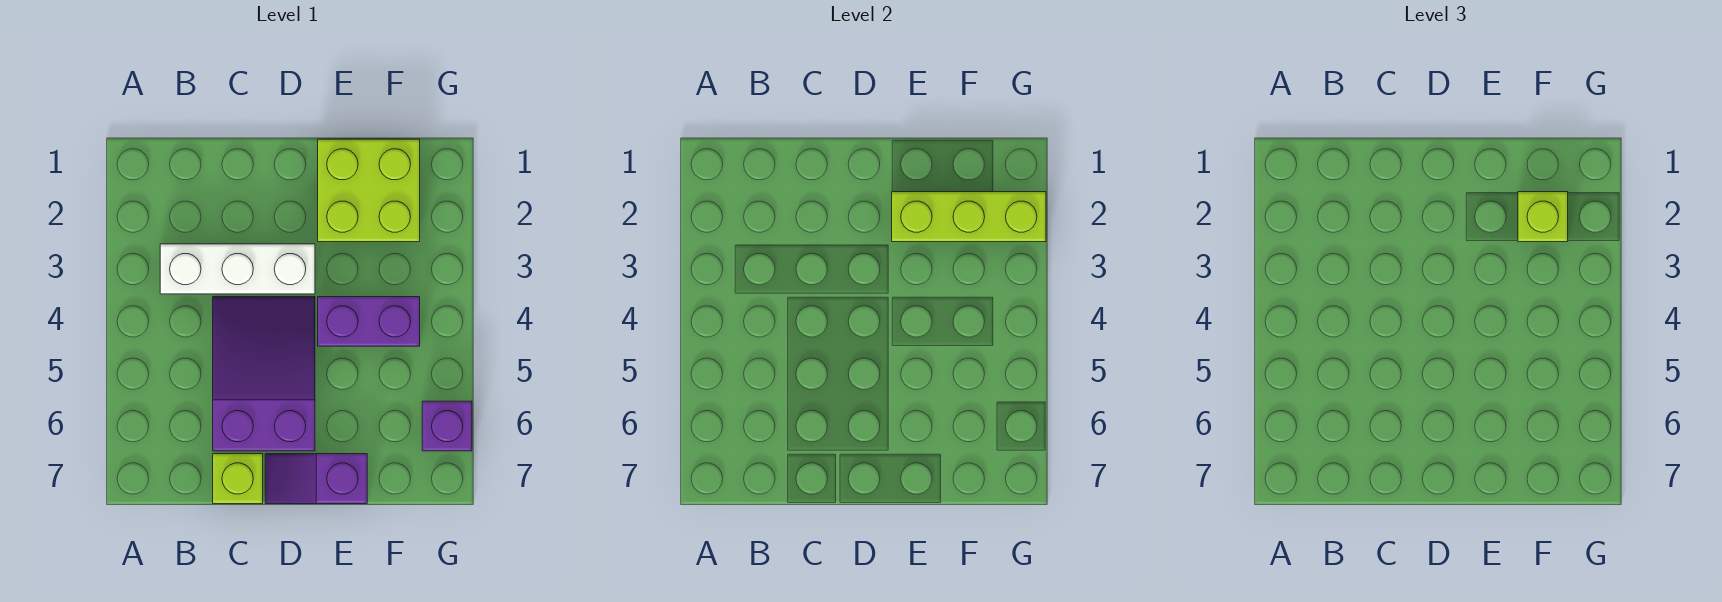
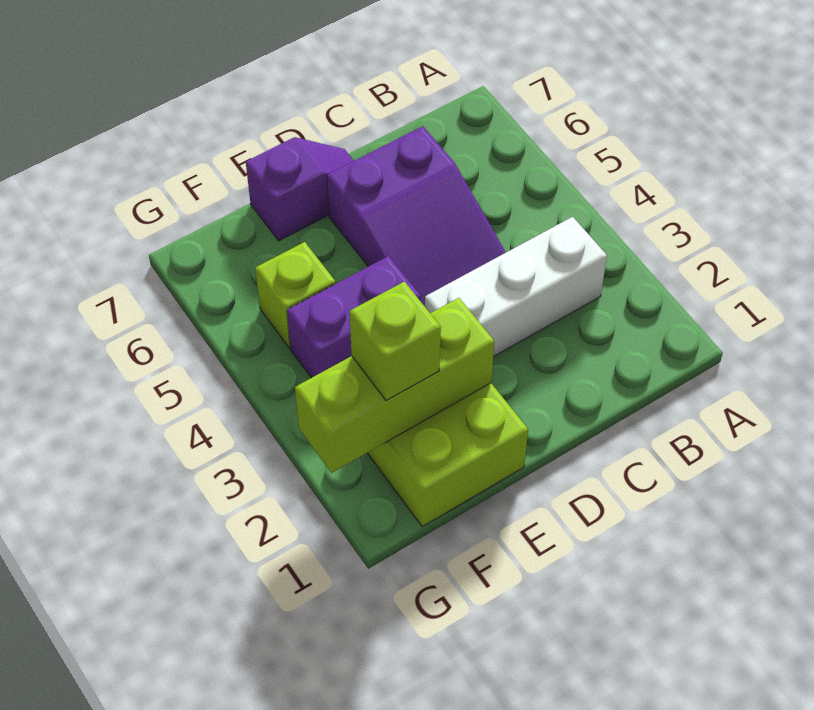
lime 1x1 brick [213,454,263,504] -> lime 1x1 brick moved to [255,242,336,348]
purple 1x1 brick [422,401,472,451] -> none

